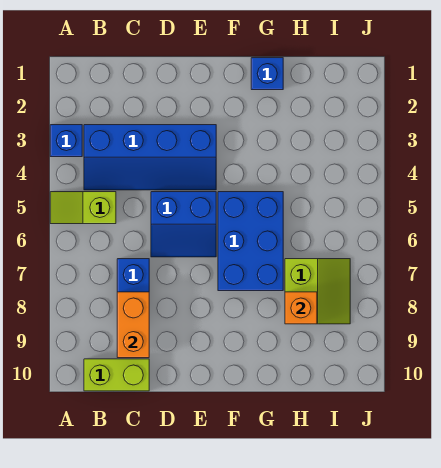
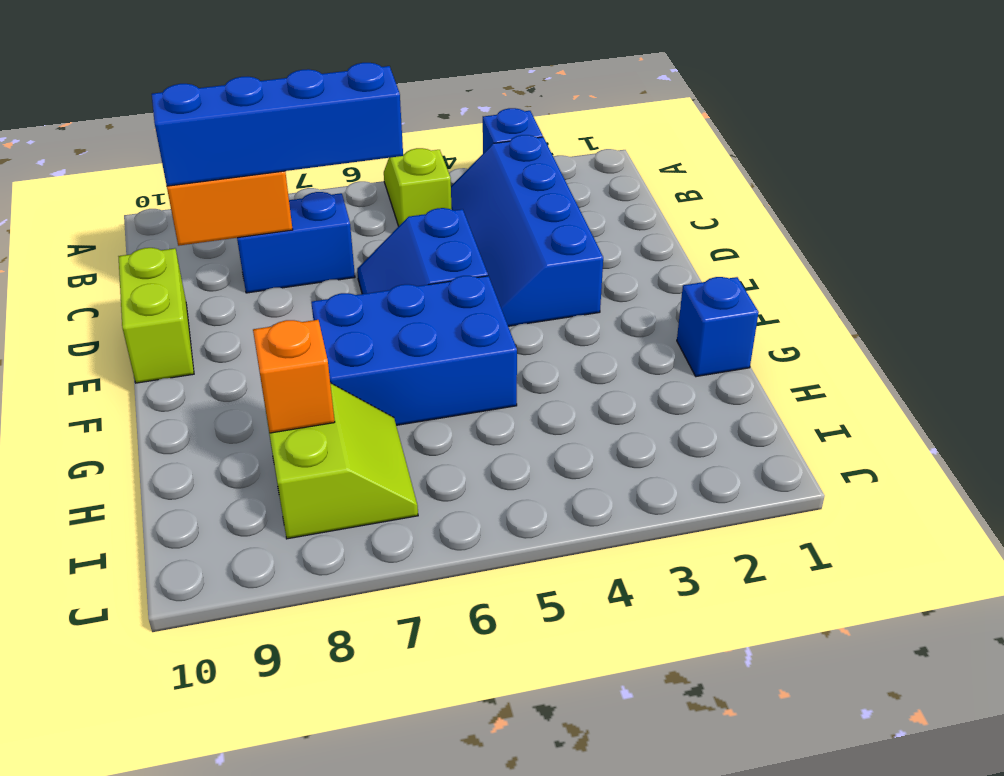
lime 1x2 brick [84,359,149,391] -> lime 1x2 brick moved to [118,248,194,383]
none -> blue 1x4 brick [152,63,403,186]
lime 2x2 slope [285,259,350,324] -> lime 2x2 slope turned to [266,383,418,539]

